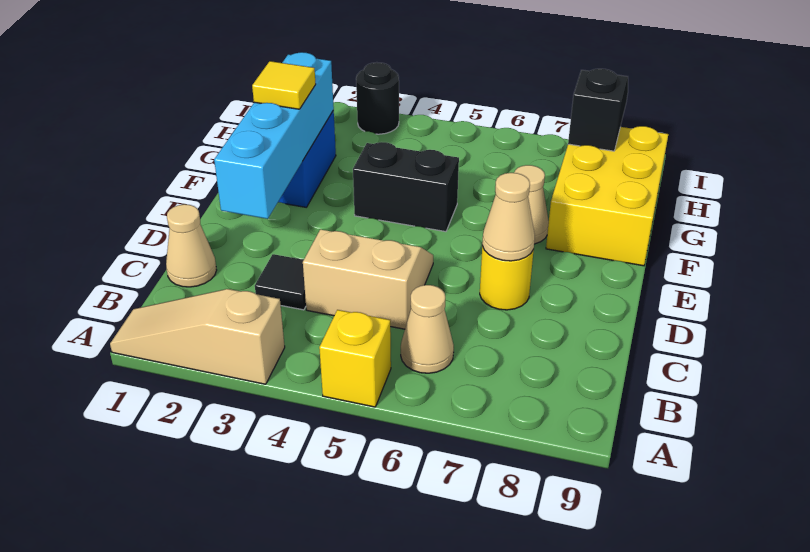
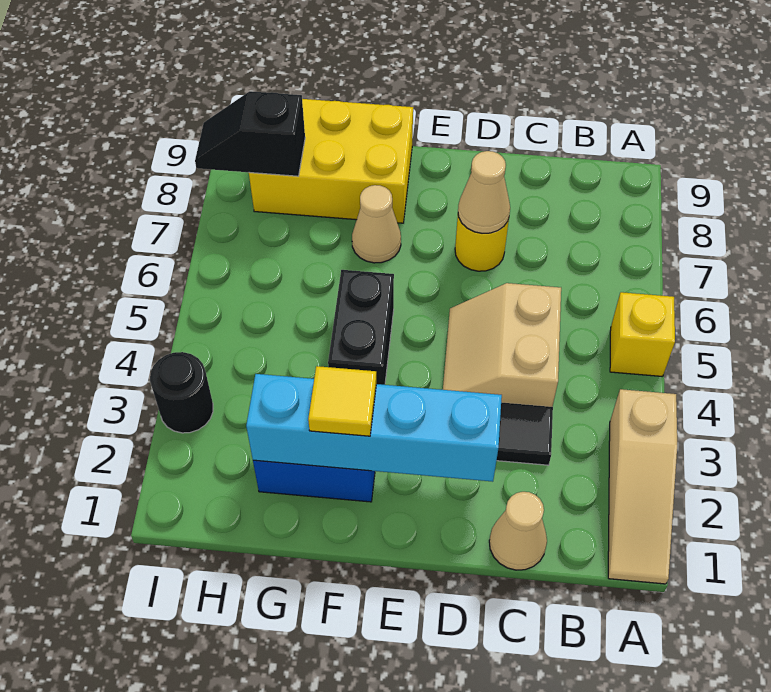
tan 1x1 cone [401,285,454,373] -> none

